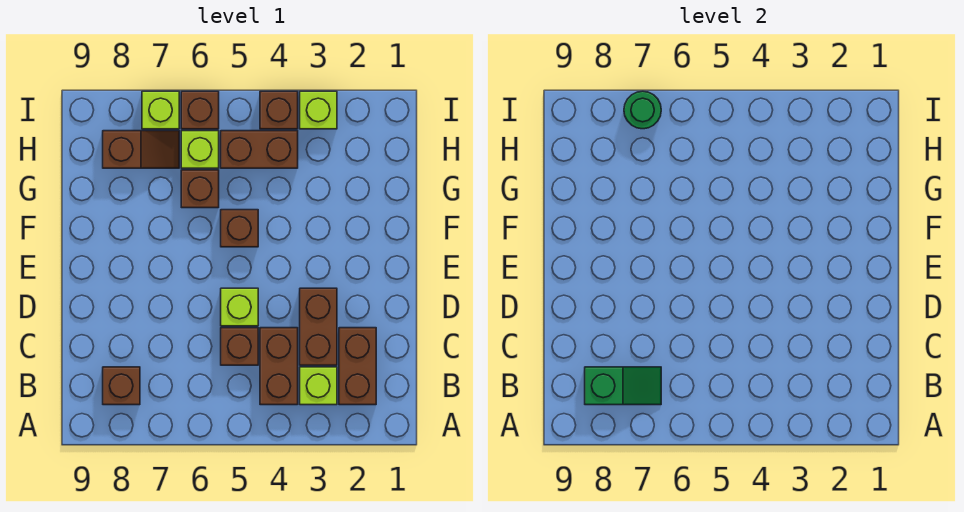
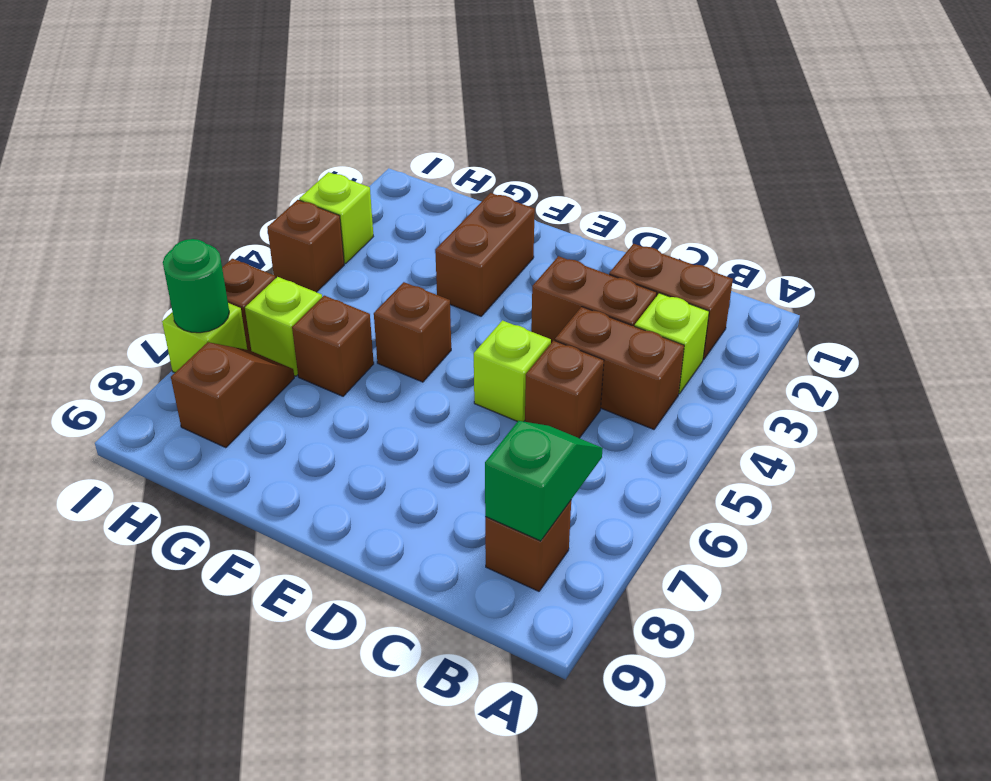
brown 1x2 brick [221,131,298,168] -> brown 1x2 brick moved to [435,193,535,316]

